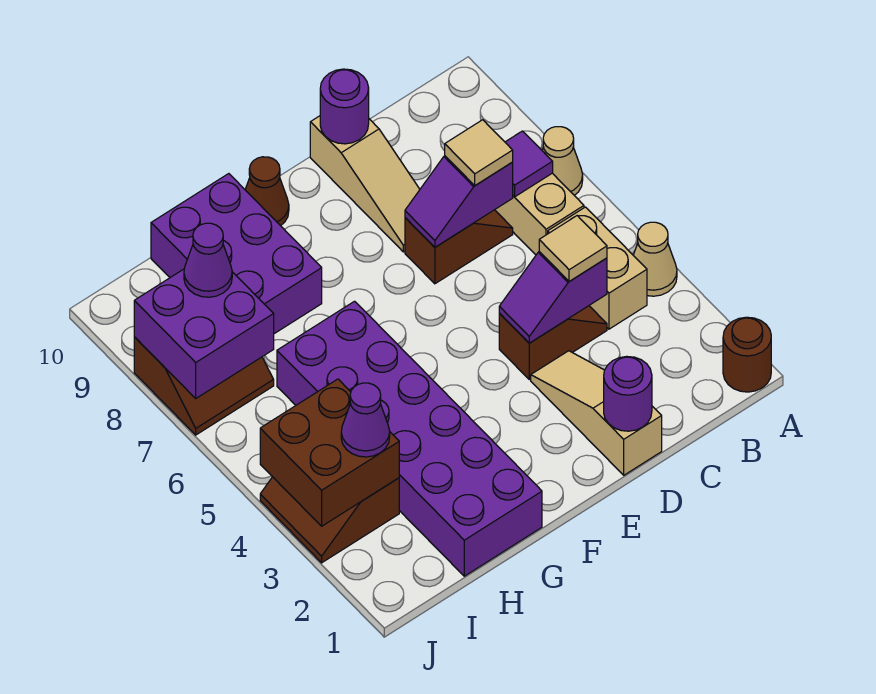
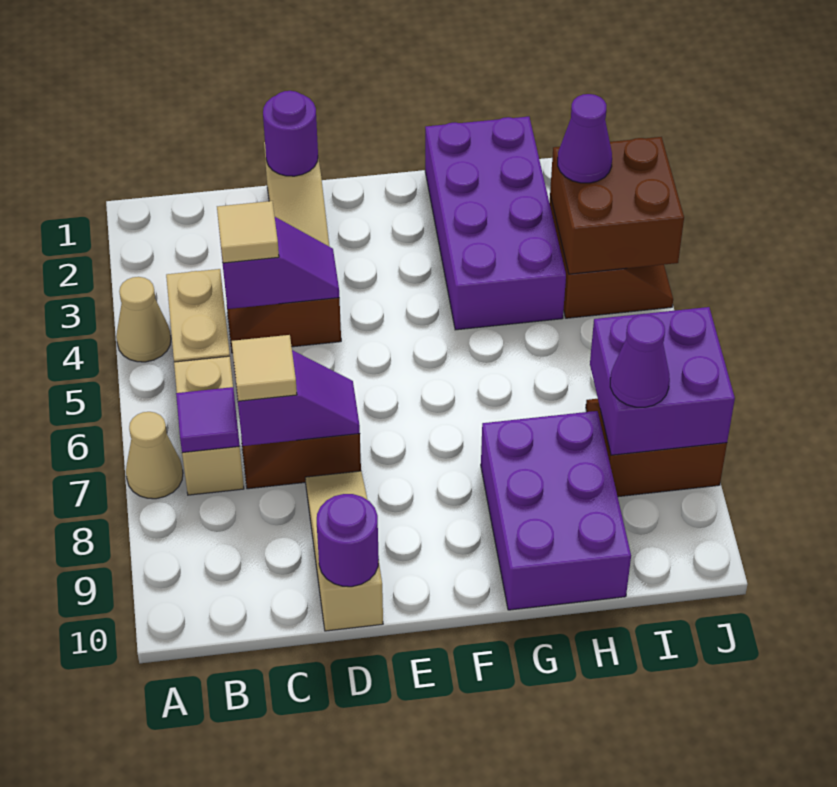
brown 1x1 round brick [723,317,771,392] -> none
brown 1x1 cone [245,157,289,226] -> none
purple 2x6 brick [277,301,542,576] -> purple 2x4 brick [425,117,566,330]

